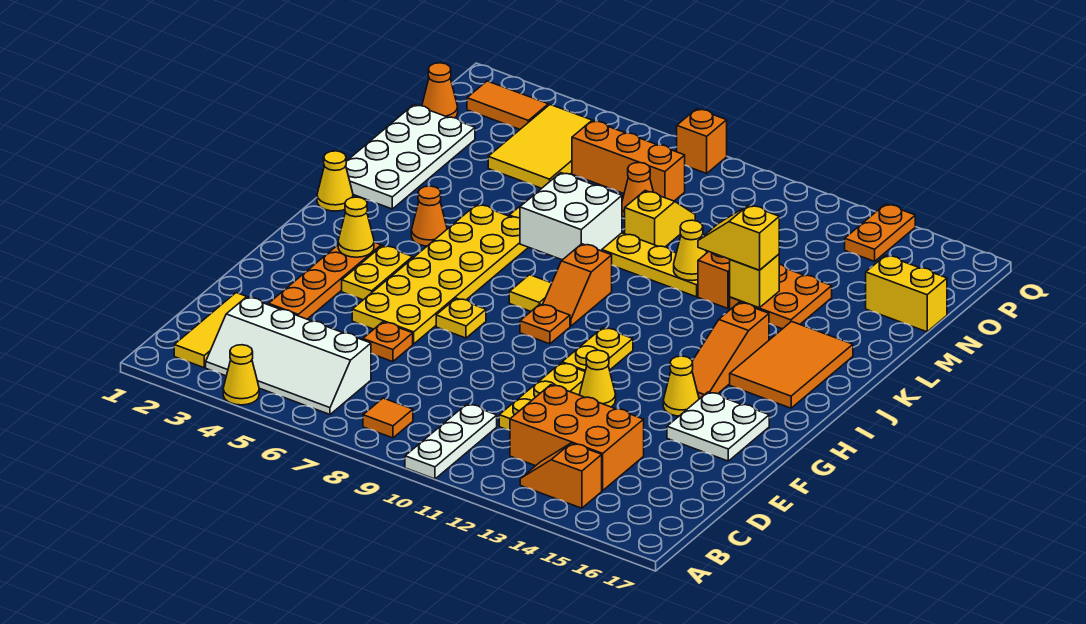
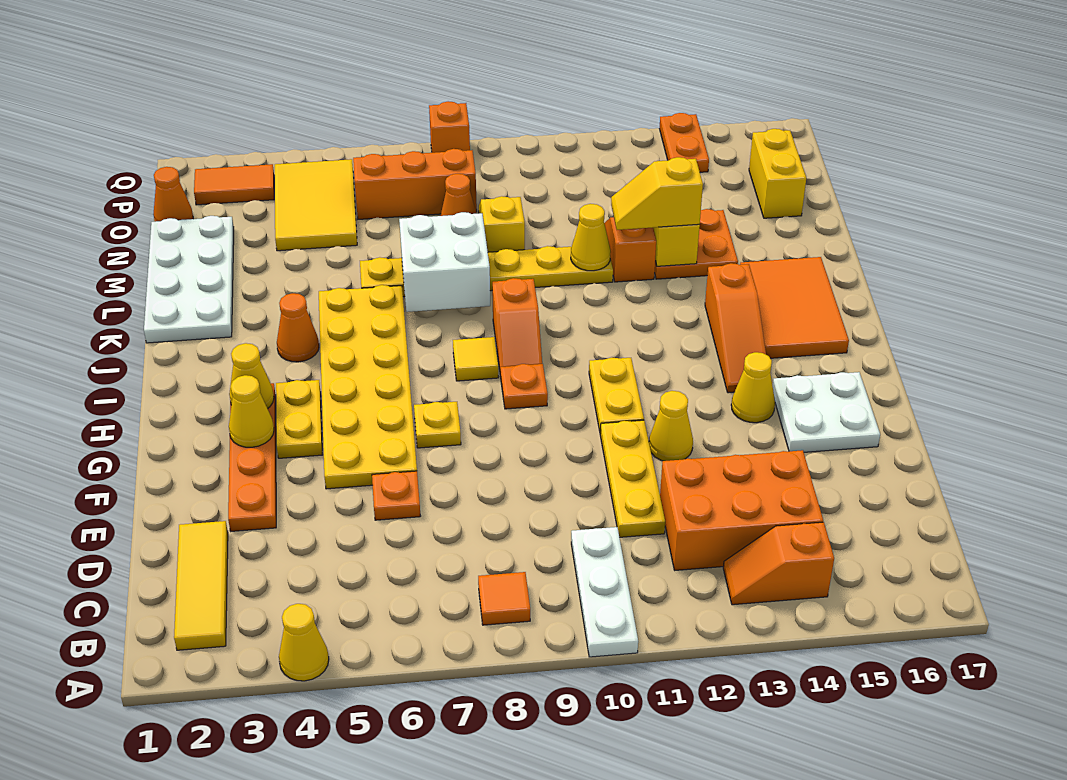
white 2x4 slope [206,297,371,414] -> none
yellow 1x1 cone [317,151,353,211] -> yellow 1x1 cone moved to [229,375,274,447]
yellow 1x2 brick [866,255,947,332] -> yellow 1x2 brick turned to [749,129,806,218]

